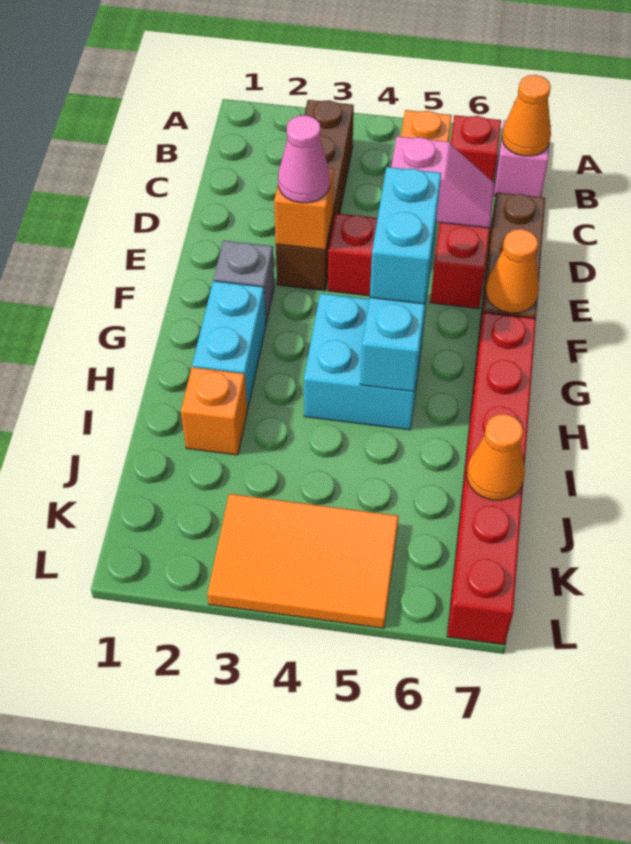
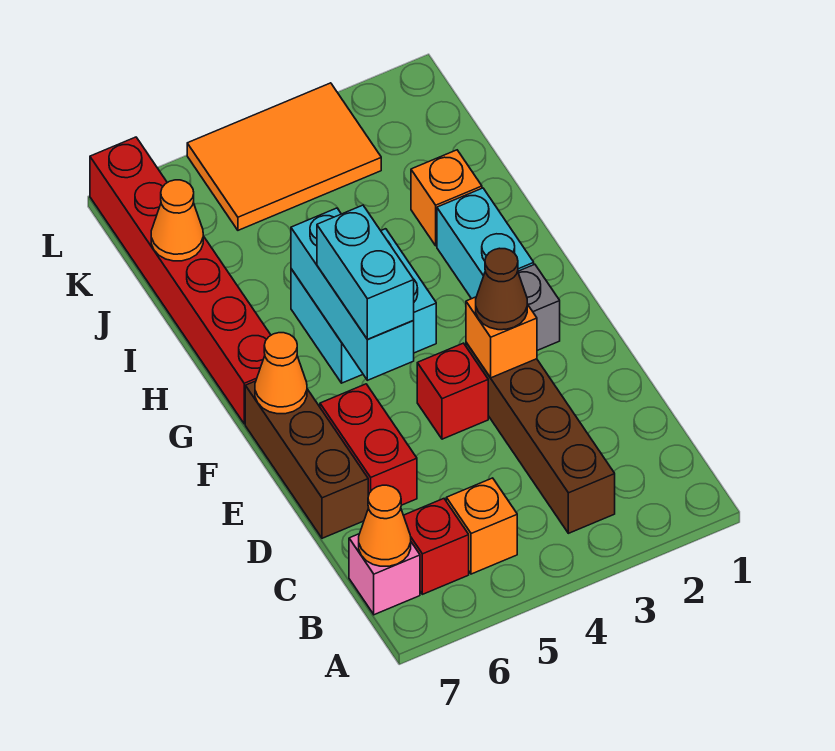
pink 1x2 slope [391,136,495,228] -> none
pink 1x1 cone [278,115,330,203] -> brown 1x1 cone [476,248,527,330]

